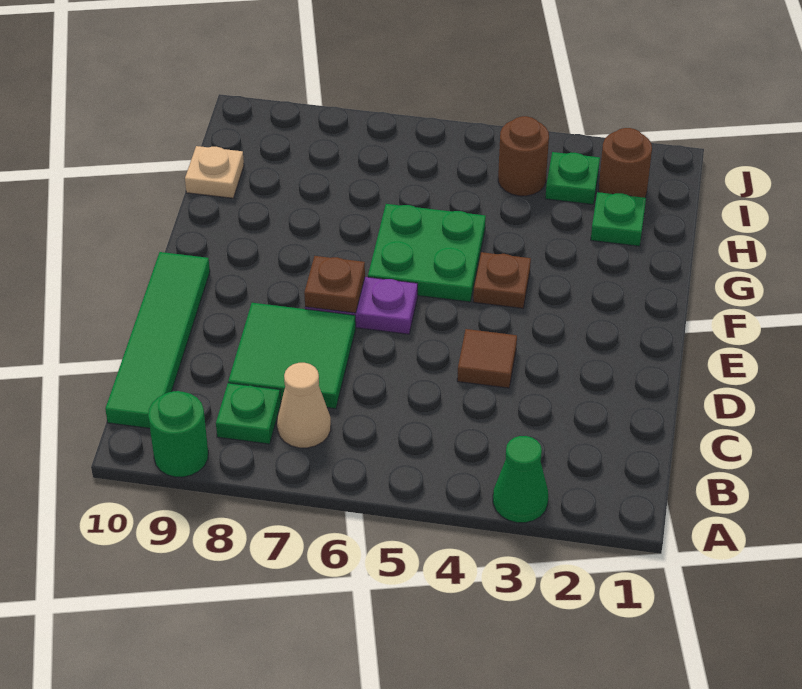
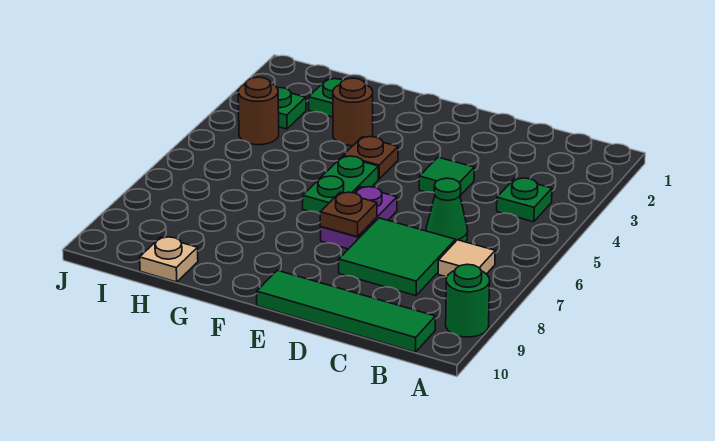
green 1x1 cone [493,436,548,523] -> green 1x1 cone moved to [426,178,468,242]
tan 1x1 cone [277,363,331,448] -> tan 1x1 tile [438,240,495,277]
green 1x1 plate [216,383,281,444] -> green 1x1 plate moved to [497,178,552,222]
brown 1x1 tile [457,329,517,388] -> green 1x1 tile [419,157,474,196]
green 2x2 plate [368,204,486,302] -> green 1x2 plate [303,156,378,214]
brown 1x1 round brick [599,128,652,198] -> brown 1x1 round brick moved to [333,78,373,146]

